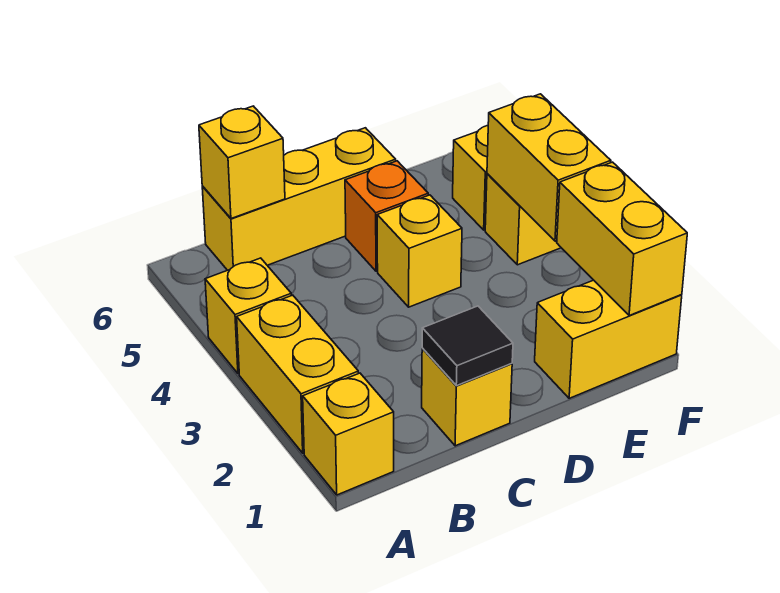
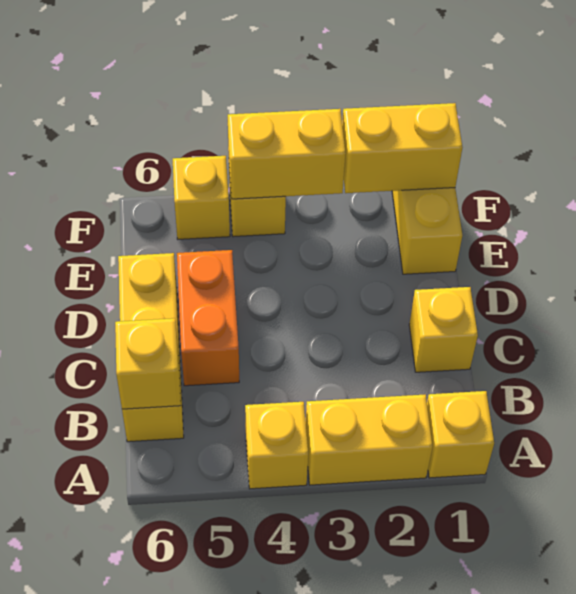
black 1x1 tile [422,306,513,386] -> none
yellow 1x1 brick [377,195,462,307] -> none
orange 1x1 brick [345,161,428,271] -> orange 1x2 brick [177,250,239,386]

